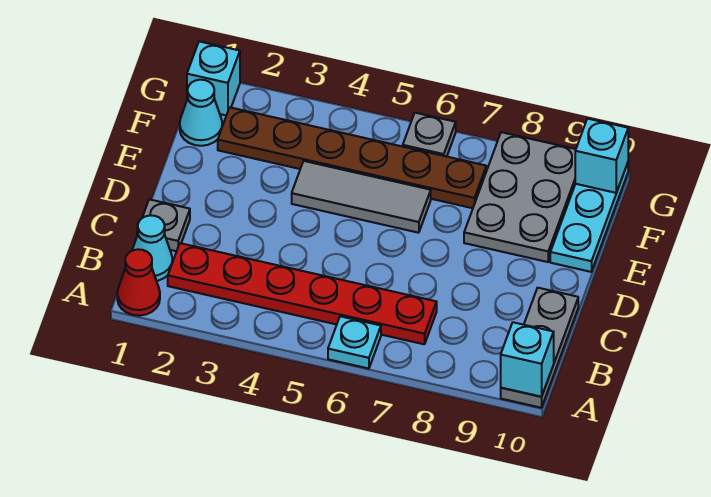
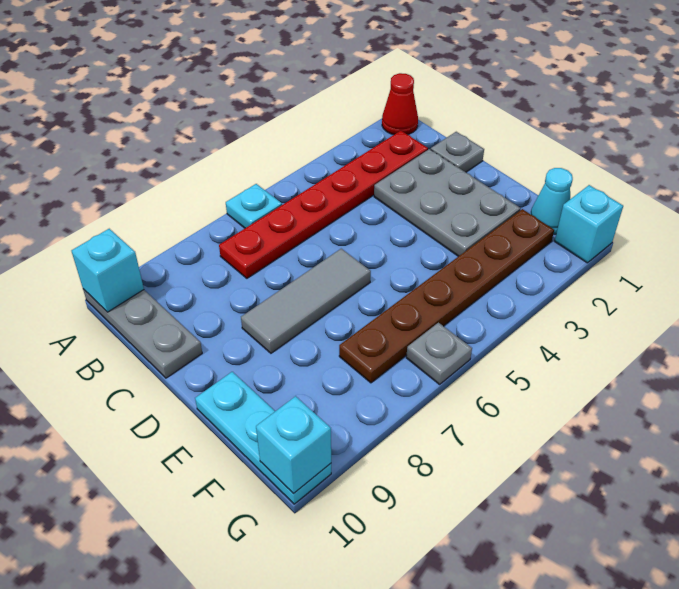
cyan 1x1 cone [132,215,173,281] -> none
grey 1x3 tile [292,161,431,233] -> grey 1x3 tile moved to [241,249,371,353]
grey 2x3 plate [464,132,576,262] -> grey 2x3 plate moved to [374,149,521,256]

